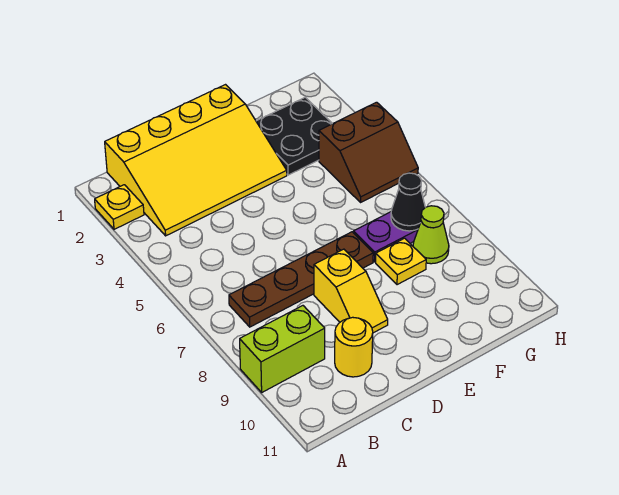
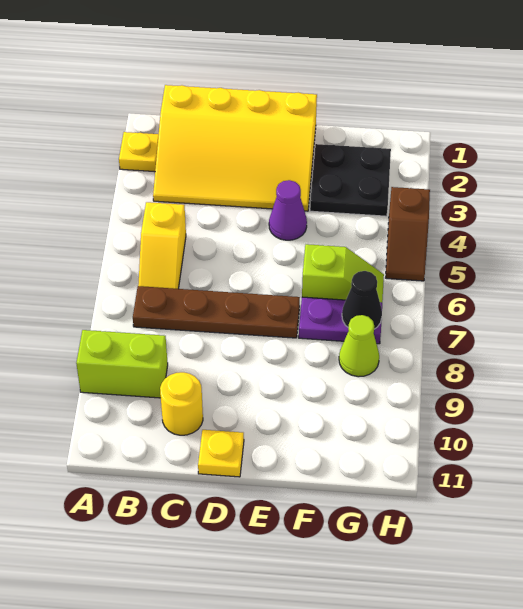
yellow 1x2 slope [314,249,388,333] -> yellow 1x2 slope moved to [138,202,186,289]
none -> purple 1x1 cone [269,180,307,240]
none -> lime 1x2 slope [302,244,384,302]
yellow 1x1 plate [376,238,426,285] -> yellow 1x1 plate moved to [198,430,244,477]
brown 2x2 slope [319,102,418,202] -> brown 1x2 slope [386,187,430,281]

